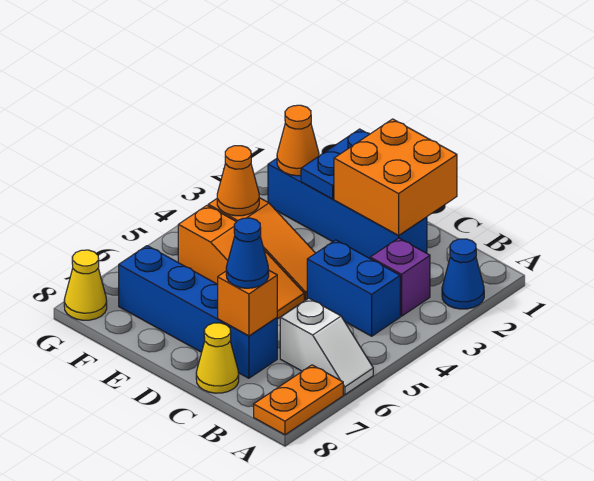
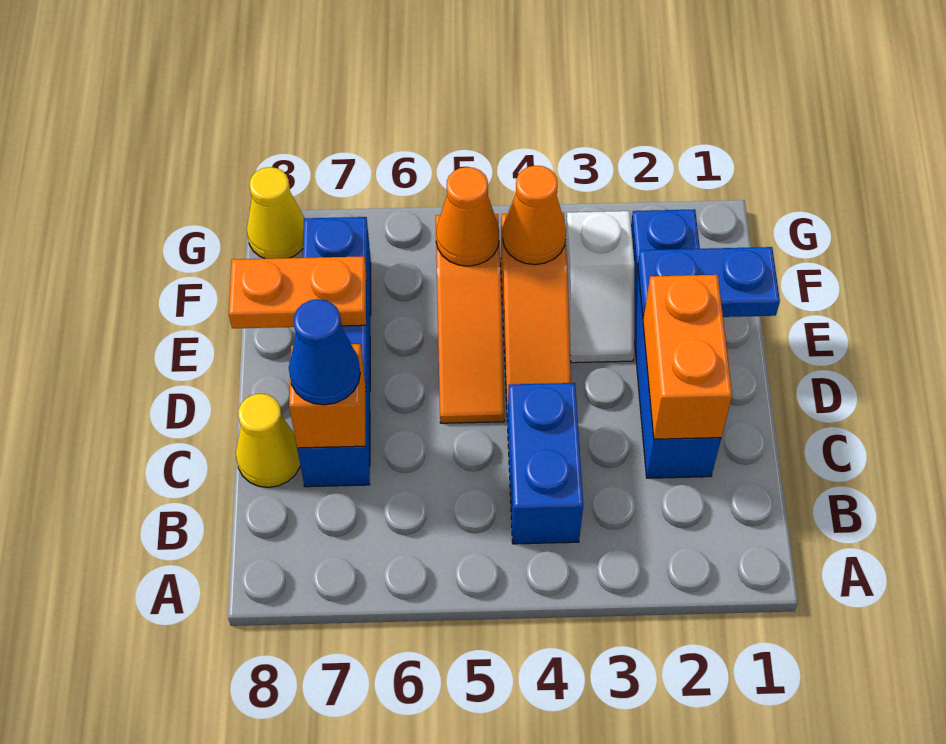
blue 1x1 cone [442,239,484,309] -> none
white 1x2 slope [280,299,373,395] -> white 1x2 slope moved to [566,211,634,363]
orange 1x2 plate [254,365,343,435] -> orange 1x2 plate moved to [229,256,366,328]
purple 1x1 brick [370,238,430,316] -> none
orange 2x2 brick [334,119,457,235] -> orange 1x2 brick [643,275,732,439]
orange 1x1 cone [277,105,319,176] -> orange 1x1 cone moved to [436,167,500,266]

